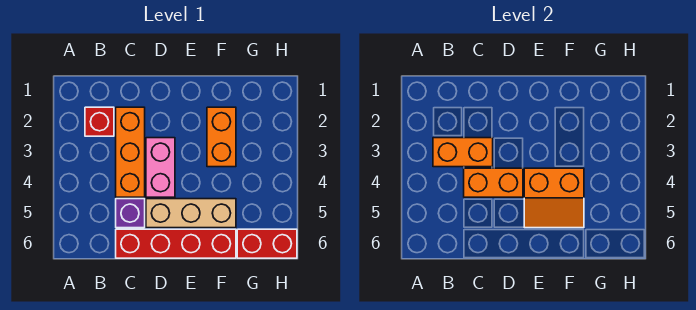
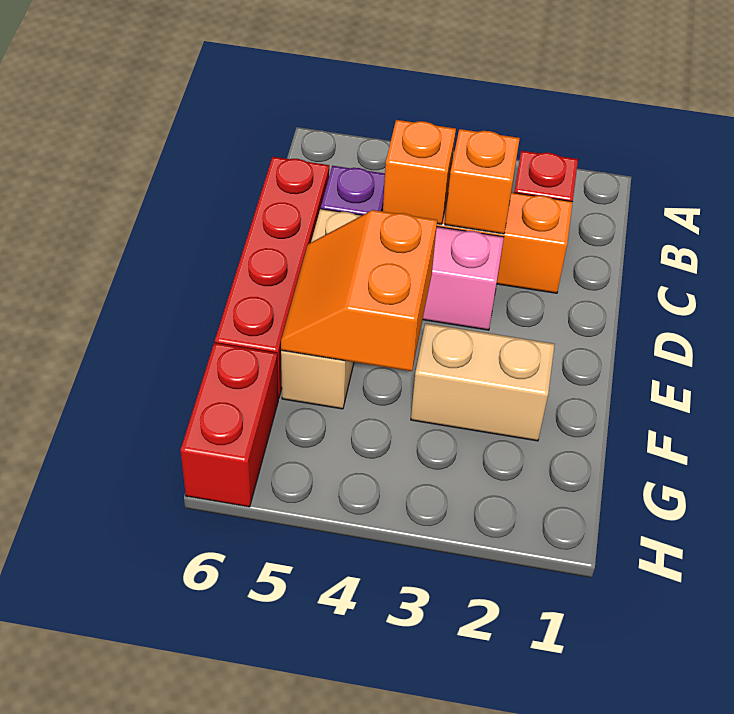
orange 1x2 brick [433,138,493,167] -> orange 1x1 brick [445,129,520,234]
orange 1x2 brick [464,168,523,197] -> orange 1x1 brick [383,120,456,224]
orange 1x2 brick [207,107,236,167] -> tan 1x2 brick [411,323,555,441]

